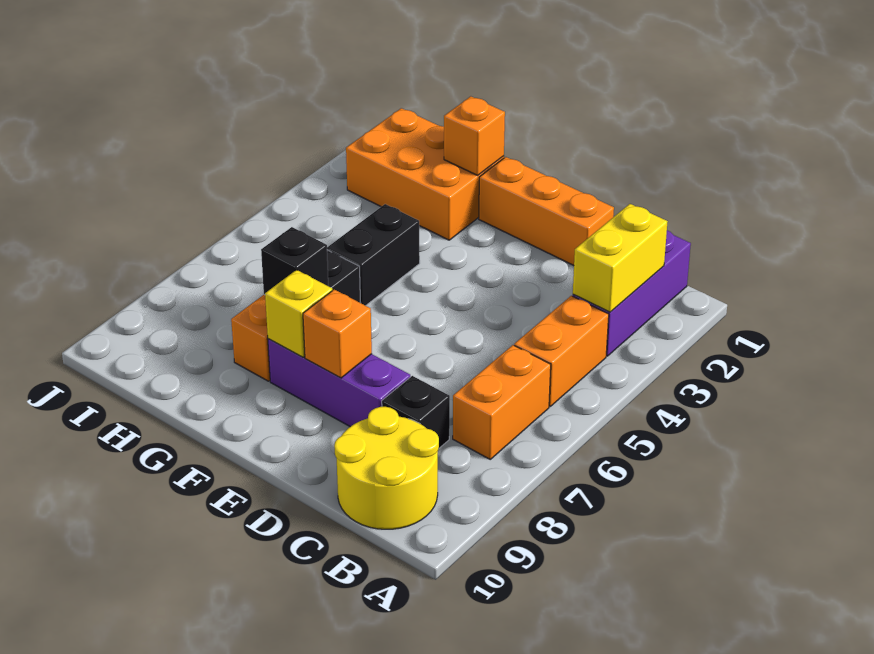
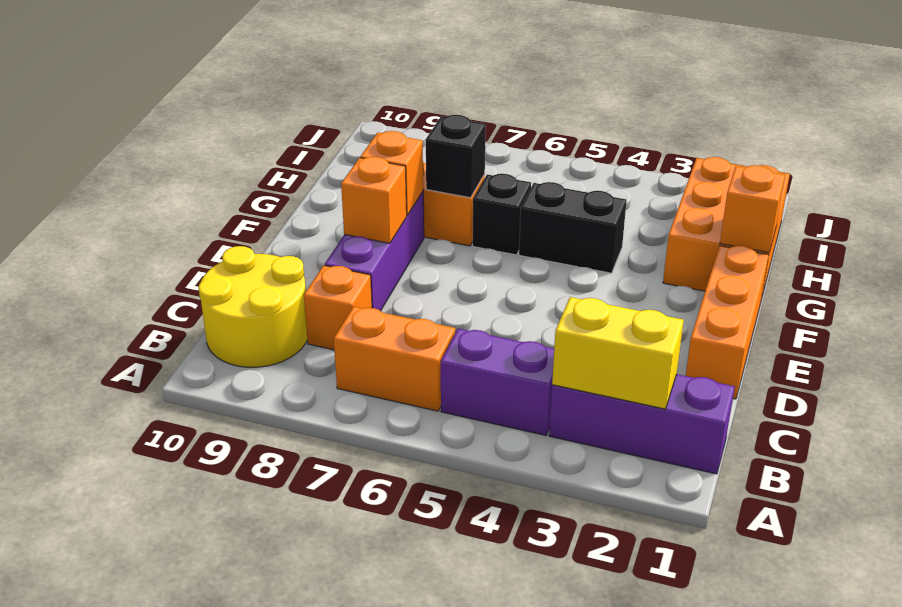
orange 1x2 brick [514,296,609,406] -> purple 1x2 brick [441,329,554,435]
black 1x1 brick [382,376,450,448] -> orange 1x1 brick [304,265,372,350]
yellow 1x1 brick [265,270,332,357] -> orange 1x1 brick [360,131,423,215]

